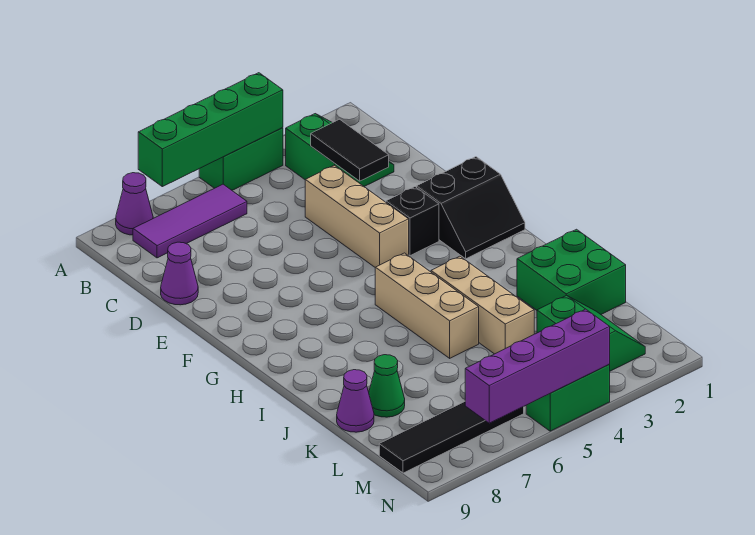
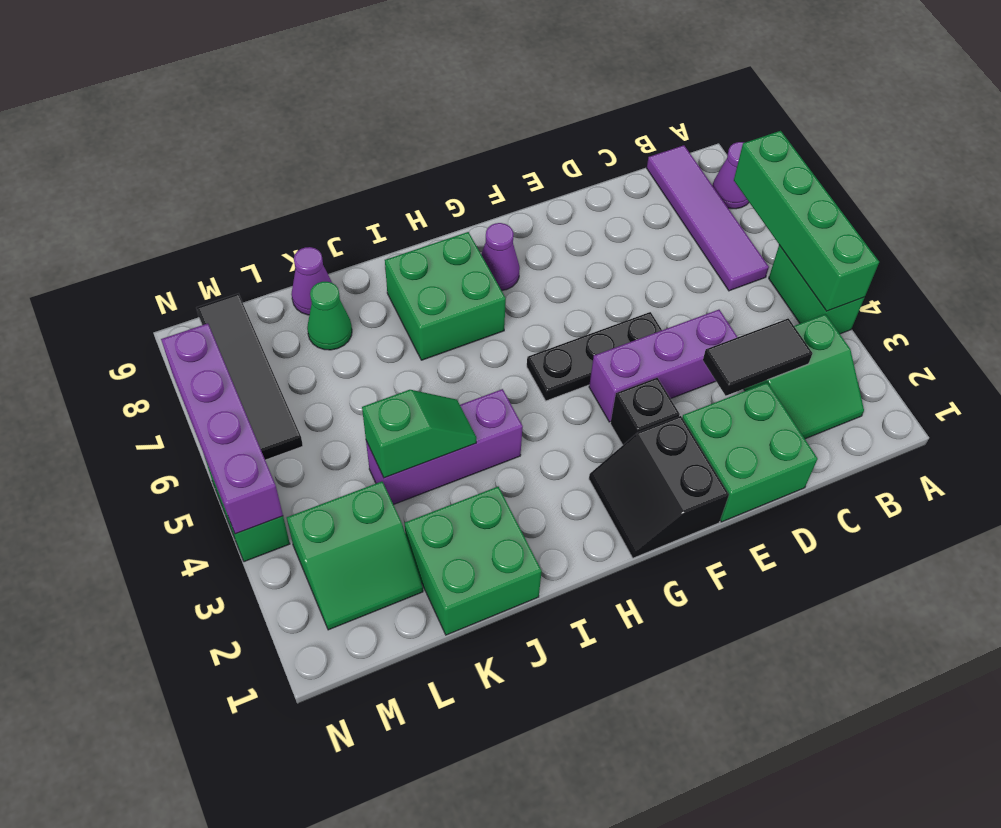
purple 1x3 tile [133,184,247,258] -> purple 1x4 tile [647,145,769,291]
none -> green 2x2 brick [682,383,818,522]
tan 1x3 brick [305,165,409,267] -> purple 1x3 brick [589,310,737,422]
purple 1x1 cone [161,242,198,305] -> purple 1x1 cone moved to [481,223,520,291]
none -> black 1x3 plate [527,312,662,401]
tan 1x3 brick [375,253,479,358] -> none
none -> green 2x2 brick [385,232,506,360]
tan 1x3 brick [431,256,534,354] -> purple 1x3 brick [366,389,523,505]
none -> green 1x2 slope [362,390,477,478]

